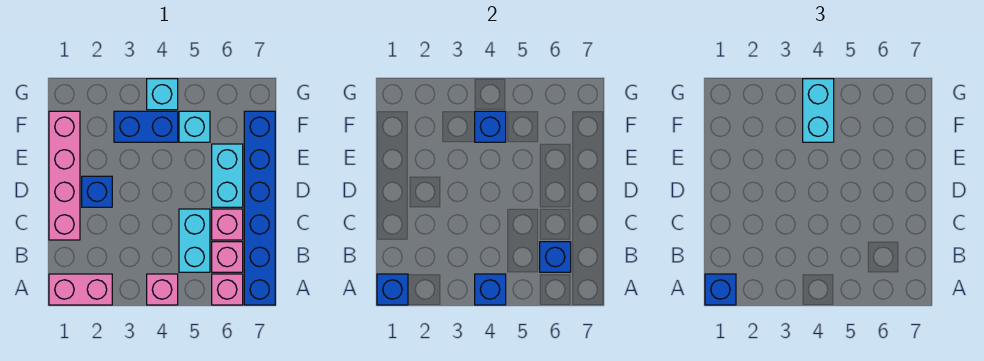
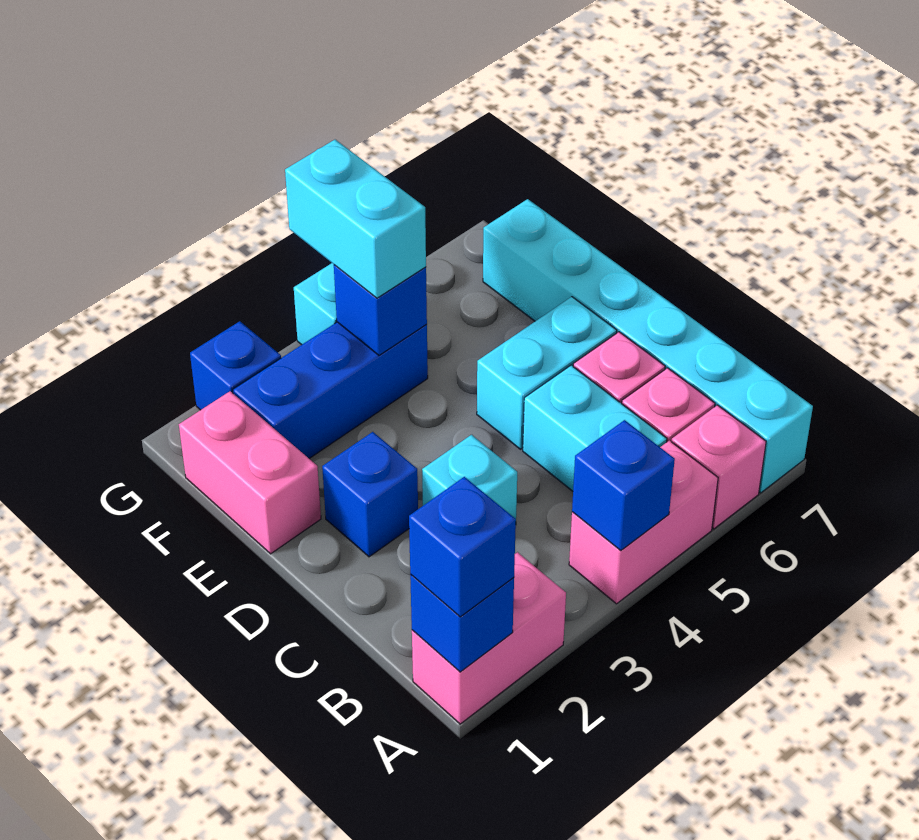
pink 1x1 brick [147,274,178,305] -> pink 1x2 brick [569,441,718,604]
blue 1x6 brick [244,111,275,305] -> cyan 1x6 brick [483,199,813,493]
blue 1x1 brick [540,242,571,272] -> blue 1x1 brick moved to [190,321,281,410]
pink 1x4 brick [49,111,80,240] -> pink 1x2 brick [179,391,321,554]
cyan 1x2 brick [212,144,243,207] -> cyan 1x2 brick turned to [477,297,617,449]
blue 1x2 brick [114,111,178,142] -> blue 1x3 brick [233,322,428,458]
cyan 1x1 brick [179,111,210,142] -> cyan 1x1 brick moved to [422,435,517,519]

